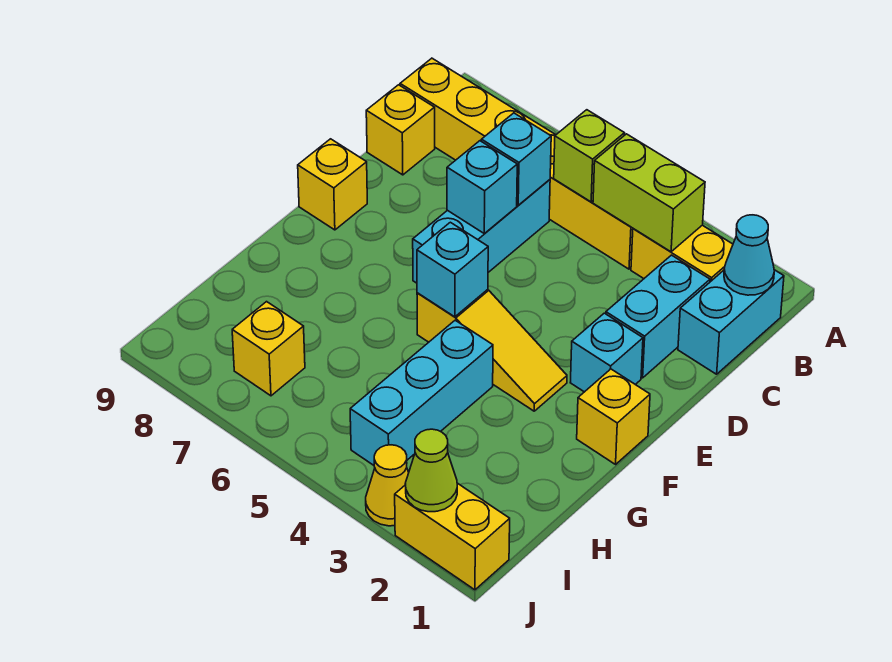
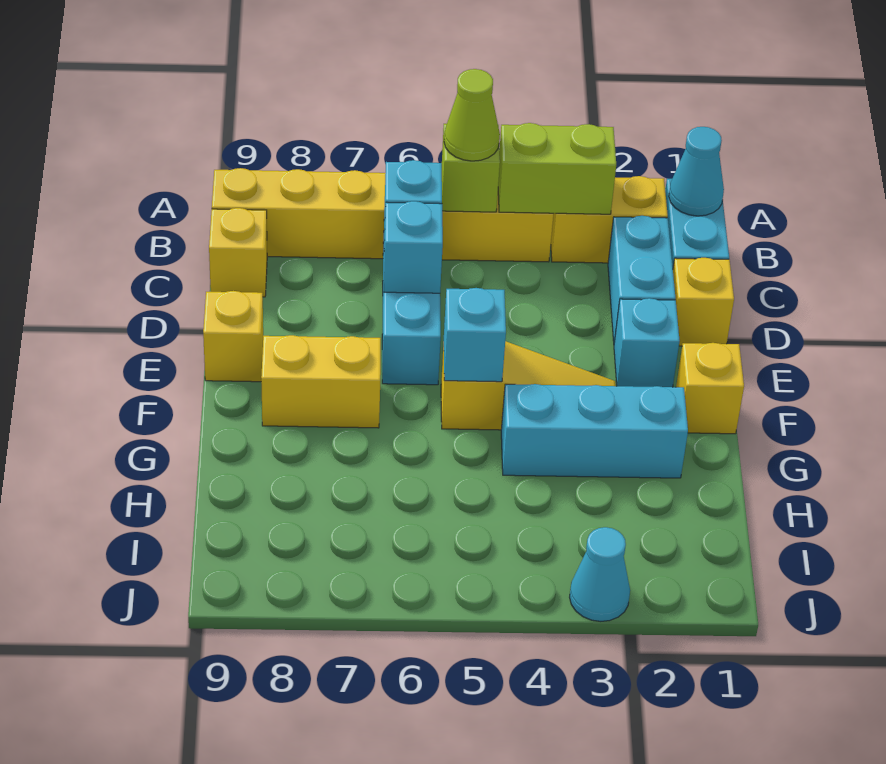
cyan 1x3 brick [350,320,493,465] -> cyan 1x3 brick turned to [501,384,688,478]
yellow 1x1 brick [232,302,305,396] -> yellow 1x1 brick moved to [673,258,734,346]
yellow 1x2 brick [395,483,510,590] -> yellow 1x2 brick moved to [261,335,381,428]
lime 1x1 cone [405,429,457,512] -> lime 1x1 cone moved to [444,69,500,161]
yellow 1x1 cone [366,445,409,526] -> cyan 1x1 cone [570,527,630,621]

